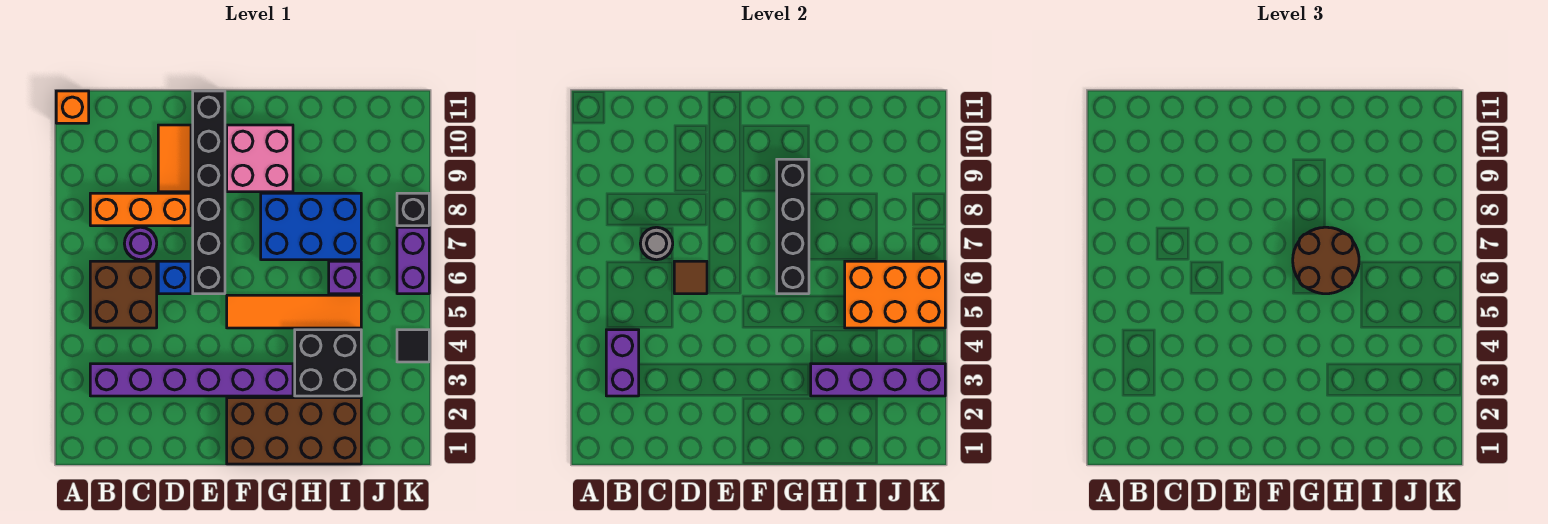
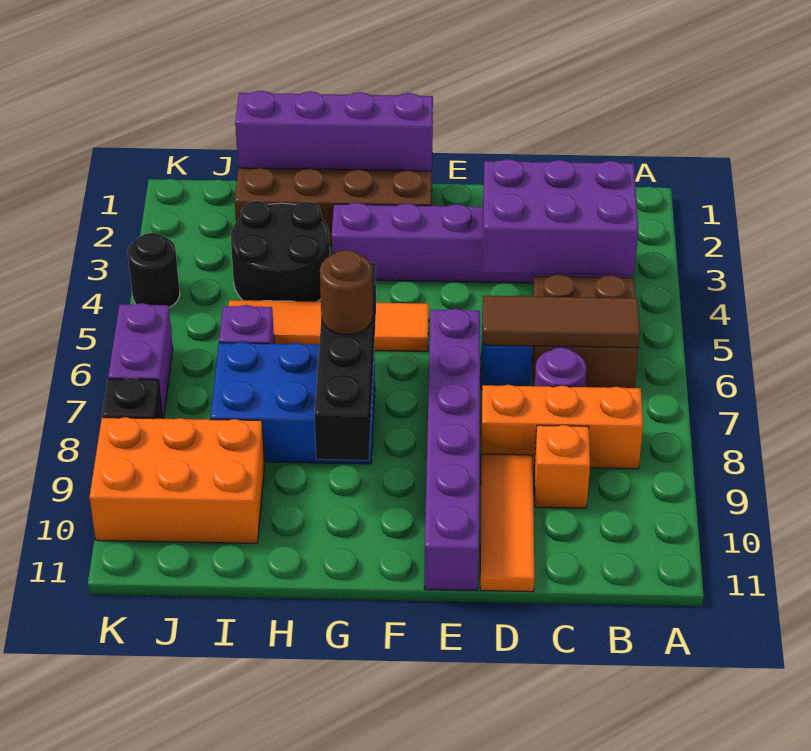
orange 1x1 brick [56,91,89,123] -> orange 1x1 brick moved to [534,425,590,508]
purple 1x2 brick [606,330,639,396] -> purple 2x3 brick [483,159,638,275]
grey 1x1 round brick [640,227,673,260] -> none
brown 1x1 tile [674,261,707,294] -> brown 1x3 tile [483,296,640,348]
orange 1x2 tile [158,125,191,192] -> orange 1x3 tile [480,454,535,592]
black 1x6 brick [193,91,225,294] -> purple 1x6 brick [424,309,480,591]
pink 2x2 brick [227,125,293,192] -> none
brown 2x2 round brick [1293,227,1359,294] -> brown 1x1 round brick [320,250,373,335]
black 2x2 brick [295,330,361,396] -> black 2x2 round brick [231,201,330,302]
purple 1x4 brick [811,364,945,396] -> purple 1x4 brick moved to [235,91,433,171]
orange 2x3 brick [845,261,945,328] -> orange 2x3 brick moved to [90,417,265,543]
black 1x1 tile [397,330,429,362] -> black 1x1 round brick [128,233,180,307]

